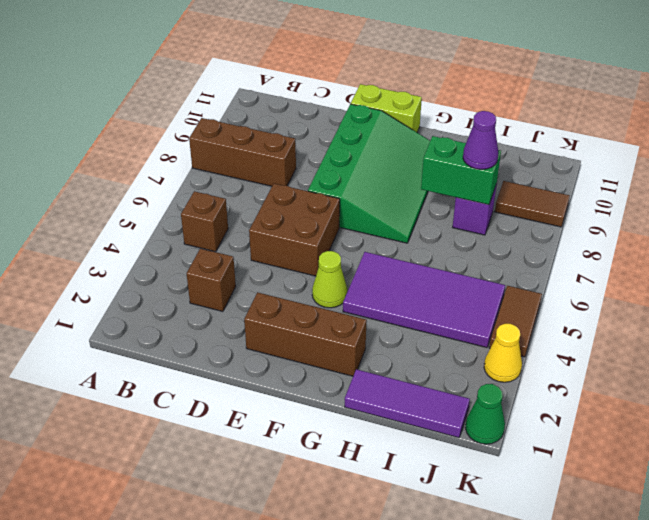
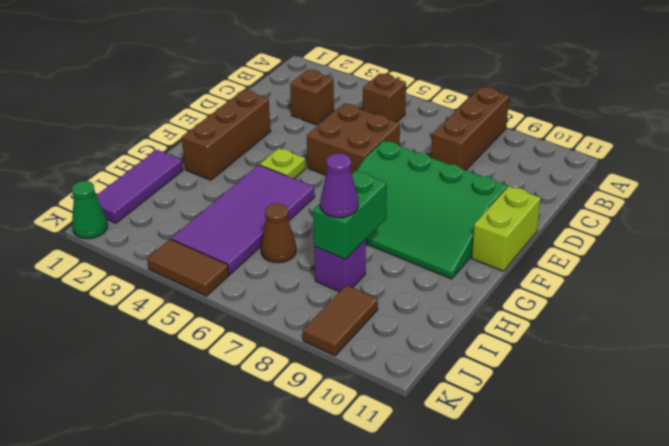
lime 1x1 cone [312,251,347,308] -> lime 1x1 plate [260,148,306,179]
none -> brown 1x1 cone [261,204,296,263]
yellow 1x1 cone [484,324,522,382] -> none

